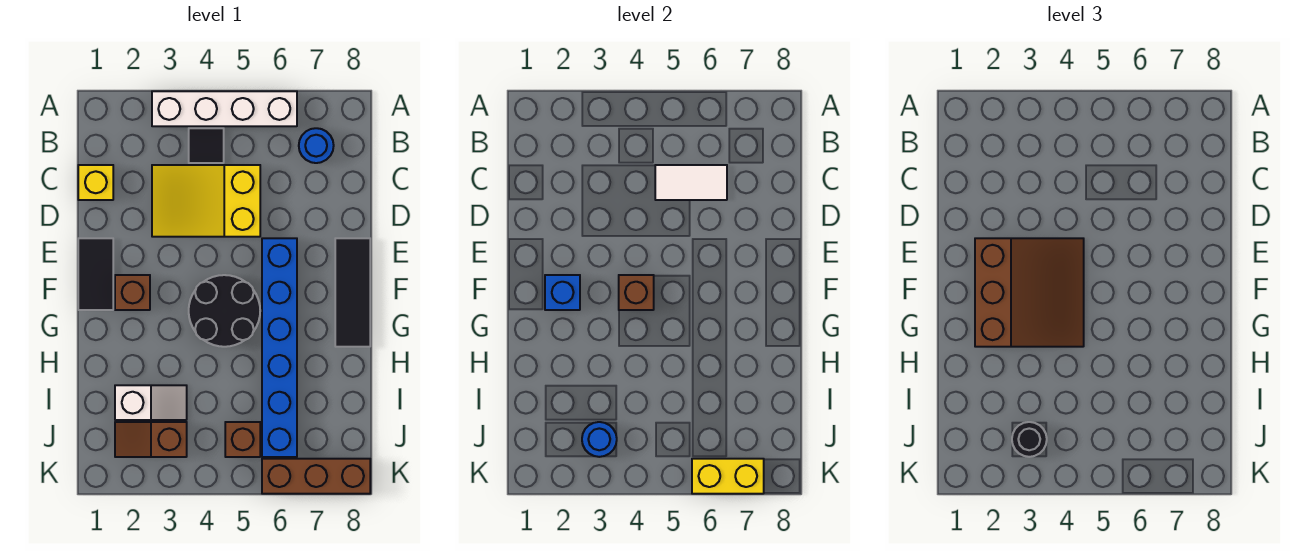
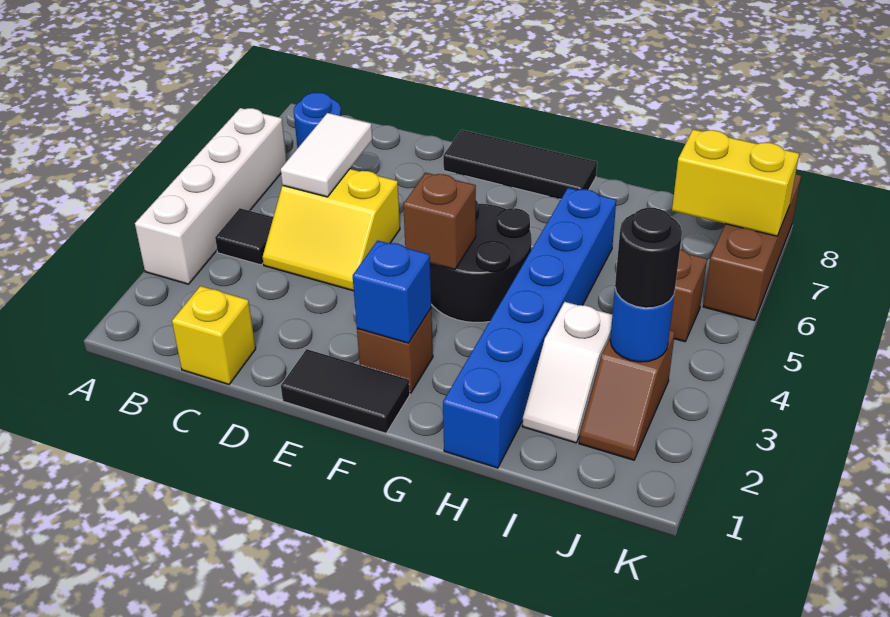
yellow 2x3 slope [152,165,260,237] -> yellow 2x2 slope [263,169,400,291]
brown 3x3 slope [975,238,1084,347] -> none
blue 1x6 brick [262,238,297,457] -> blue 1x6 brick turned to [443,188,616,468]
white 1x2 slope [115,385,187,420] -> white 1x2 slope turned to [522,302,613,443]
yellow 1x2 brick [692,459,764,494] -> yellow 1x2 brick turned to [672,130,799,236]

